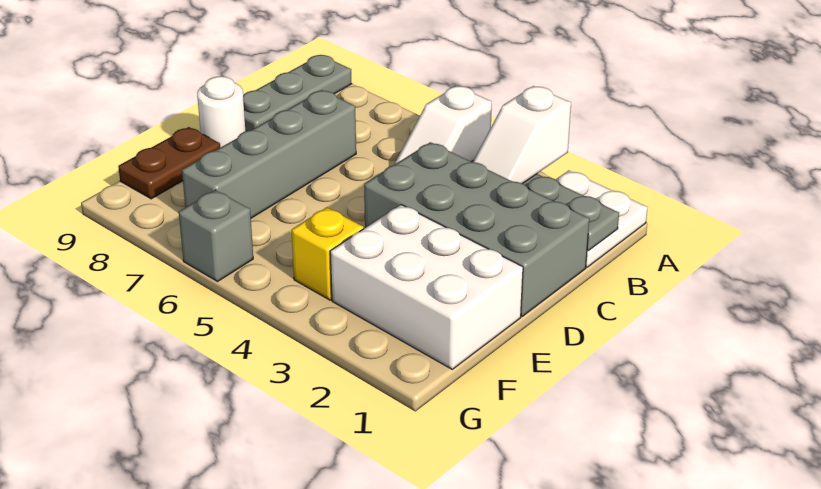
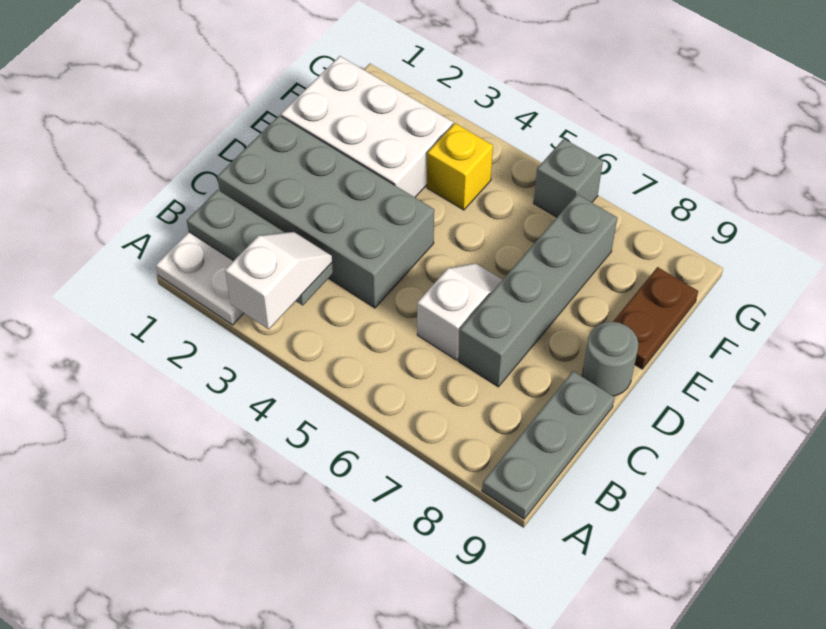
white 1x2 slope [395,86,492,164] -> white 1x2 slope moved to [417,263,502,360]
white 1x1 round brick [197,76,245,147] -> grey 1x1 round brick [582,322,638,396]

